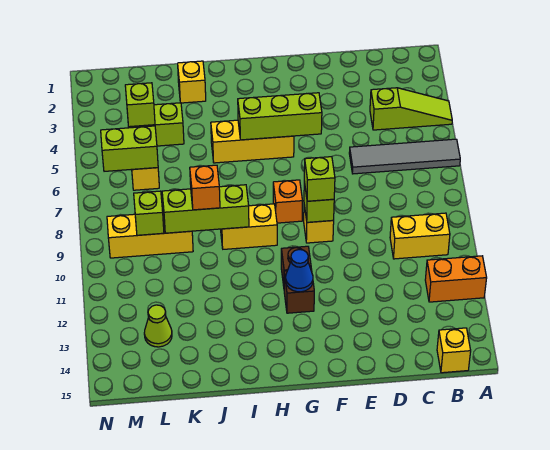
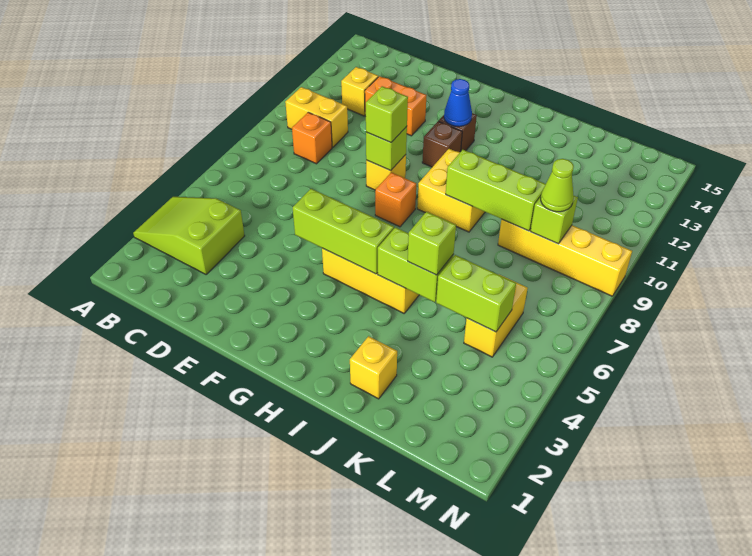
lime 1x3 slope [370,88,452,130] -> lime 2x3 slope [133,197,245,275]
grey 1x4 tile [349,139,460,174] -> none
orange 1x2 brick [425,256,487,302] -> orange 1x2 brick moved to [365,76,427,136]
yellow 1x1 brick [437,328,471,373] -> yellow 1x1 brick moved to [341,67,378,116]
yellow 1x2 brick [220,204,277,249] -> yellow 2x2 brick [417,149,485,232]
orange 1x1 brick [190,165,220,210] -> orange 1x1 brick moved to [292,112,332,164]
yellow 1x3 brick [107,213,193,258] -> yellow 1x4 brick [498,219,632,296]
lime 1x1 brick [125,83,155,127] -> lime 1x1 brick moved to [408,212,456,275]
lime 1x2 brick [101,126,158,171] -> lime 1x2 brick moved to [378,227,454,302]
lime 1x1 cone [144,305,172,347] -> lime 1x1 cone moved to [541,159,574,212]

